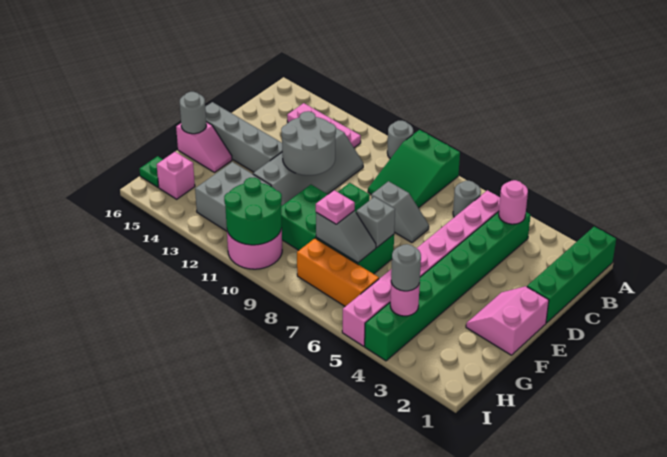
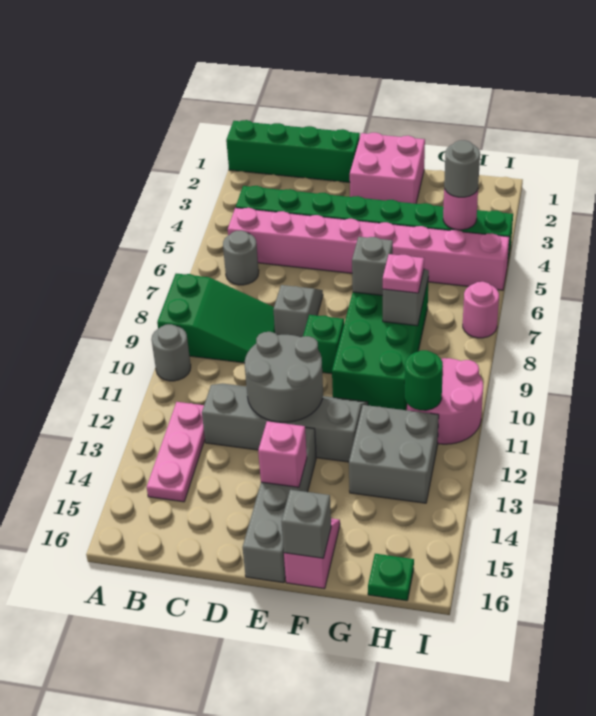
pink 1x1 round brick [499,180,528,224] -> pink 1x1 round brick moved to [463,282,499,338]
pink 2x2 slope [466,286,549,355] -> pink 2x2 brick [350,133,425,204]
grey 1x1 round brick [180,92,206,134] -> grey 1x1 brick [281,490,331,558]
orange 1x3 brick [297,238,379,306] -> none
green 2x2 round brick [224,178,282,245] -> green 1x1 round brick [405,350,443,410]
pink 1x1 brick [157,152,195,199] -> pink 1x1 brick moved to [258,421,307,487]

